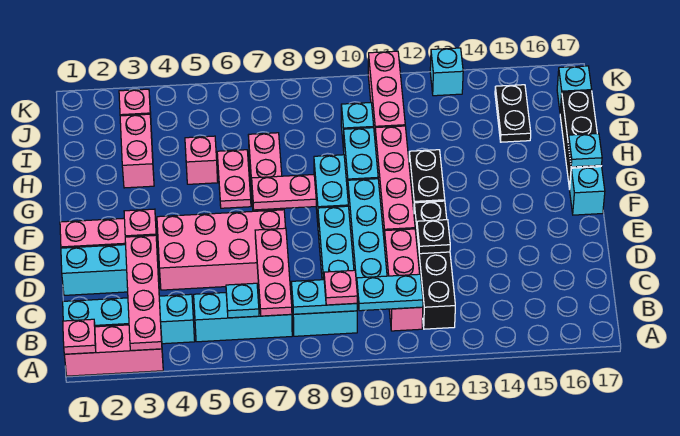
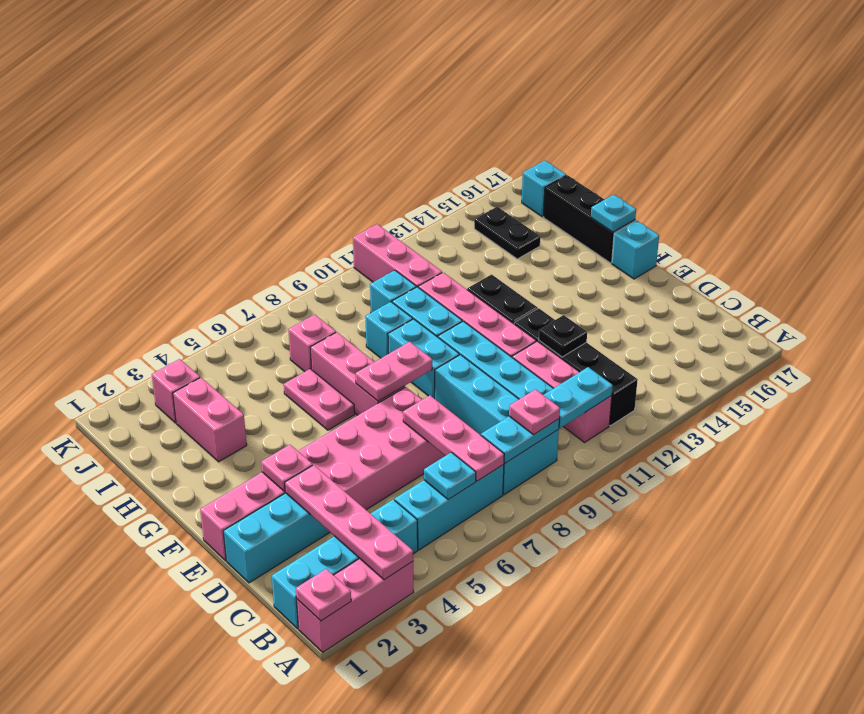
pink 1x1 brick [185,136,218,184] -> pink 1x1 brick moved to [288,315,336,372]
cyan 1x1 brick [430,48,463,96] -> cyan 1x1 brick moved to [365,302,413,358]

